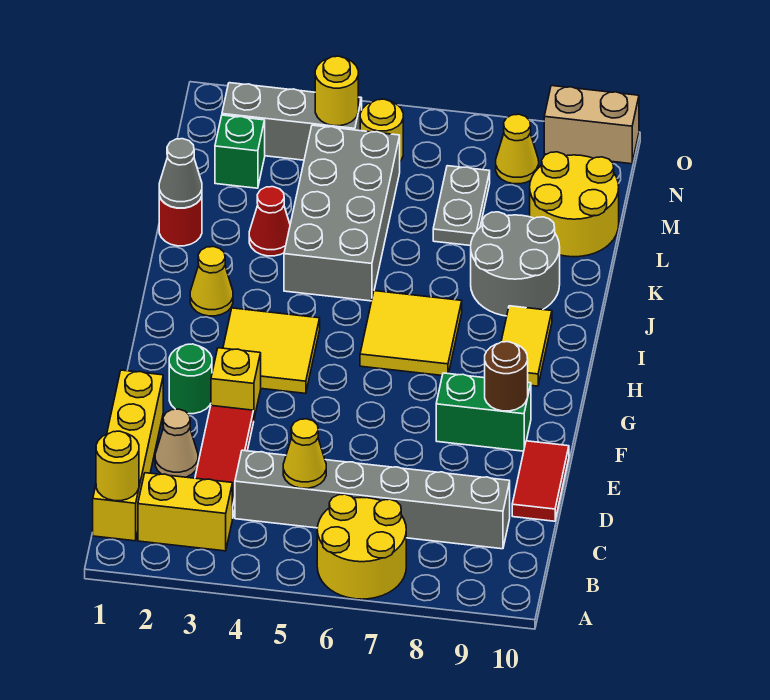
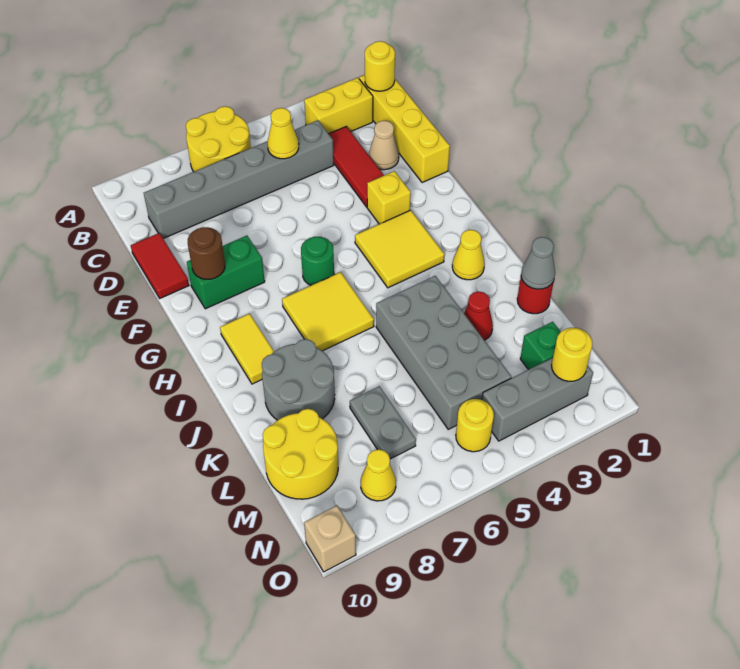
green 1x1 round brick [169,344,212,414] -> green 1x1 round brick moved to [301,237,334,285]
yellow 1x1 round brick [315,56,358,126] -> yellow 1x1 round brick moved to [552,328,592,381]
tan 1x2 brick [544,86,639,164] -> tan 1x1 brick [304,506,356,572]

